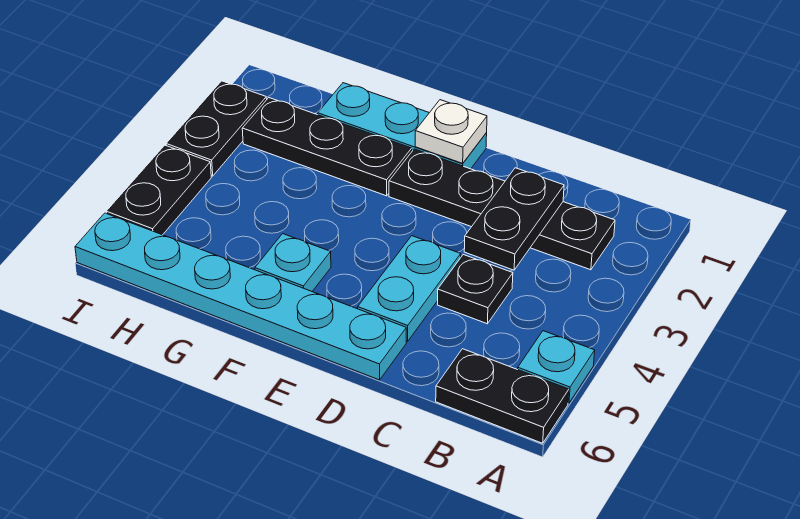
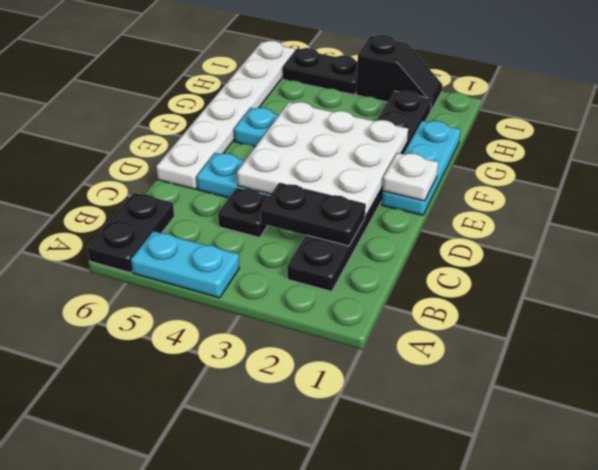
cyan 1x1 plate [518,331,595,403] -> cyan 1x2 plate [131,231,239,298]
none -> white 3x3 plate [237,102,408,217]
cyan 1x6 plate [75,213,406,380] -> white 1x6 plate [156,41,295,189]
black 1x2 plate [166,81,267,176] -> black 1x2 slope [356,35,442,110]

